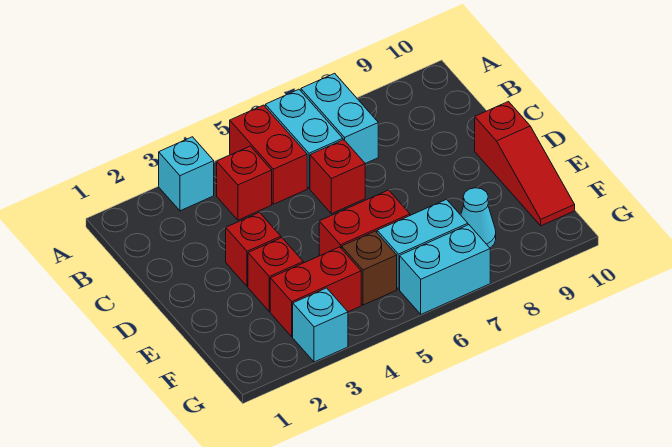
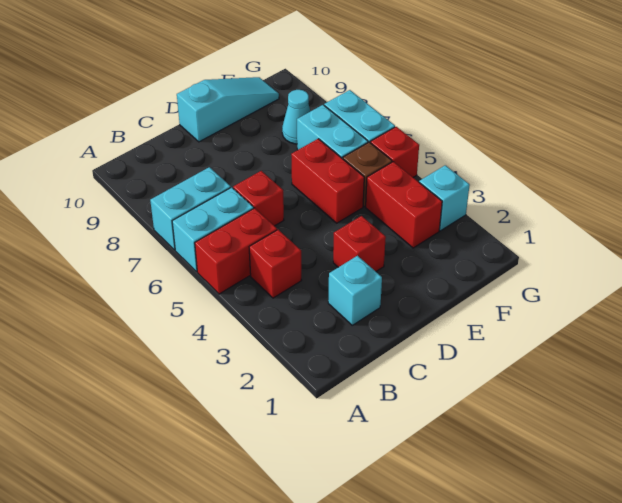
cyan 1x1 brick [159,137,214,211] -> cyan 1x1 brick moved to [328,256,382,325]
red 1x3 slope [475,102,575,226] -> cyan 1x3 slope [177,77,279,142]
red 1x1 brick [248,238,303,312] -> red 1x1 brick moved to [371,127,419,177]

